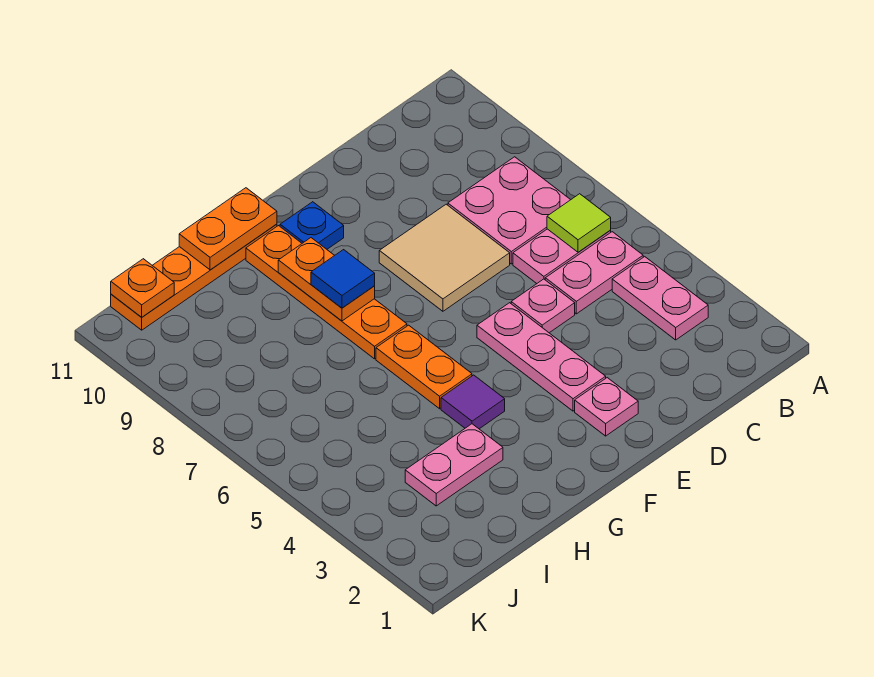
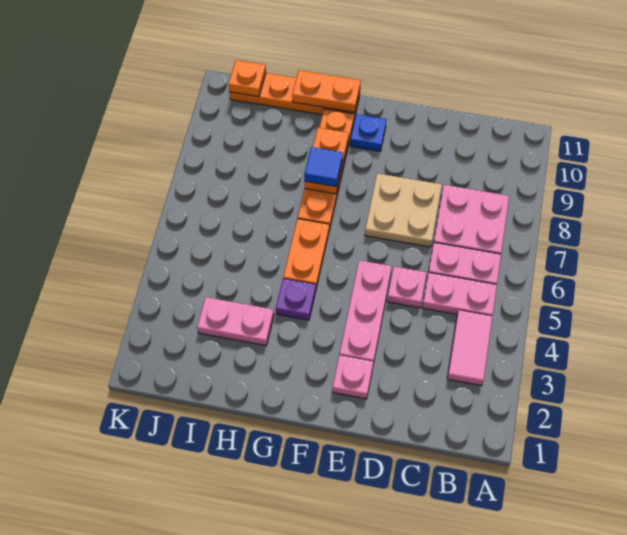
pink 1x2 plate [612,257,708,340] -> pink 1x2 tile [447,310,493,386]
lime 1x1 tile [547,194,611,252] -> none
tan 2x2 tile [379,204,510,311] -> tan 2x2 plate [365,173,442,247]
purple 1x1 tile [441,375,505,429] -> purple 1x1 plate [276,279,316,320]

